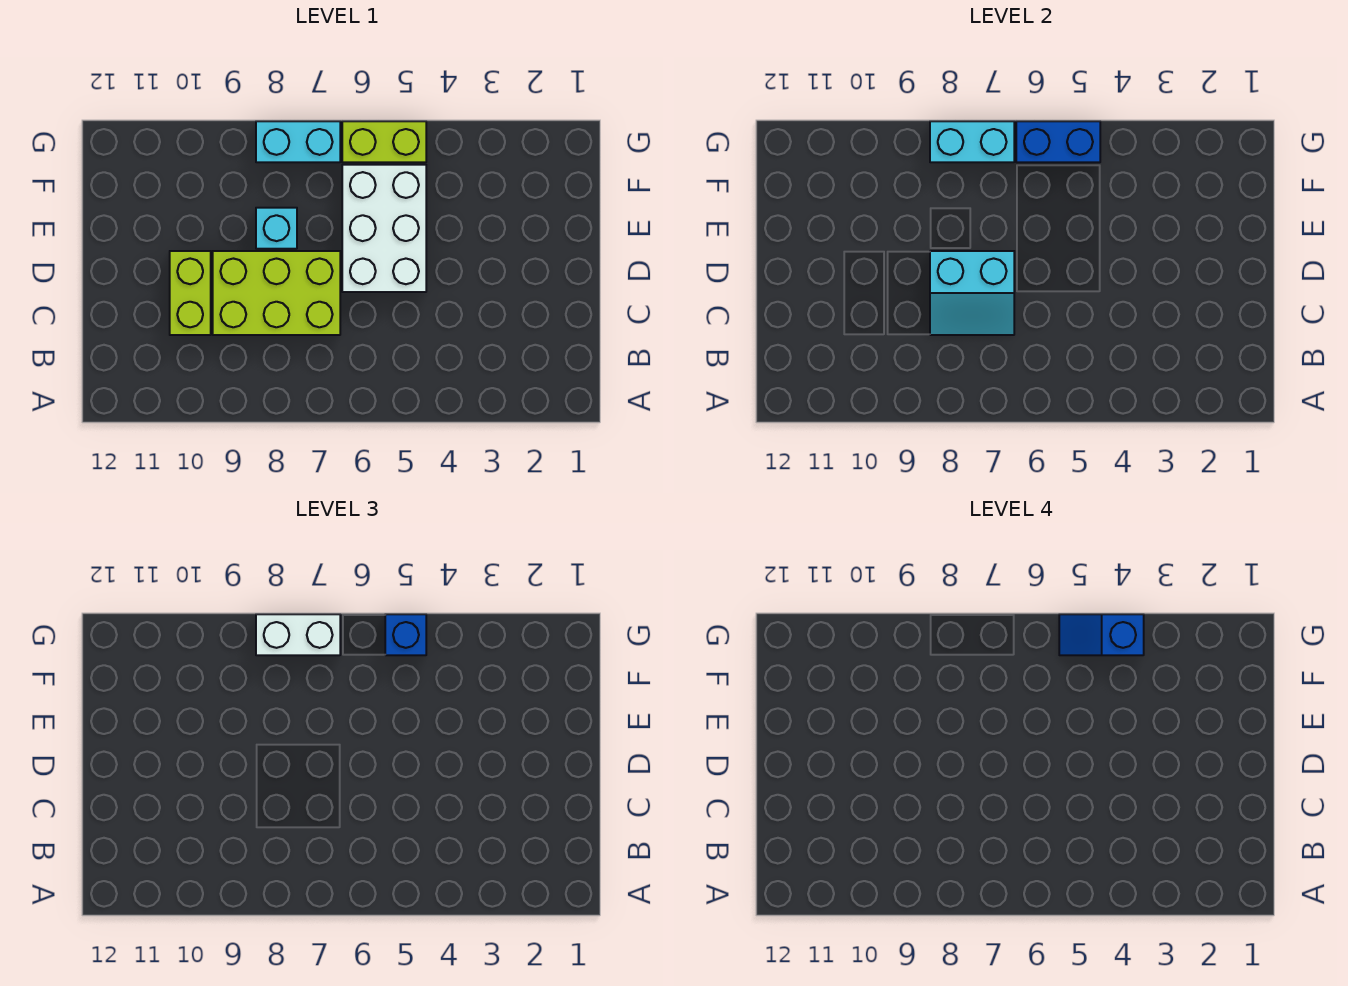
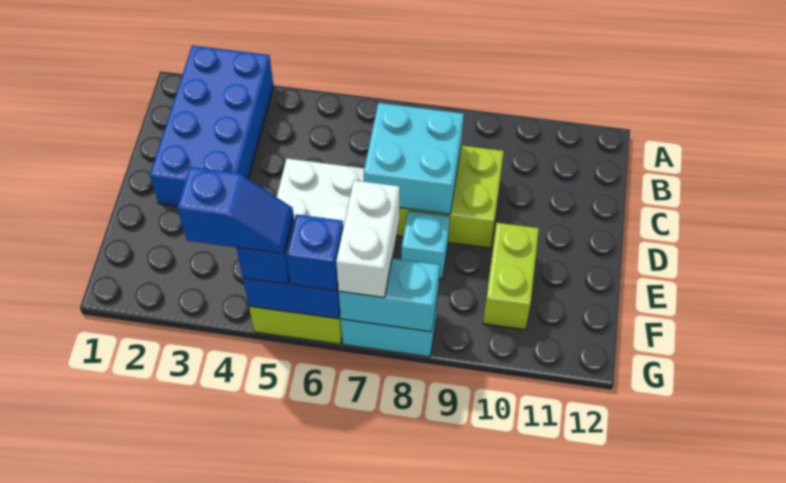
none -> blue 2x4 brick [150,46,274,206]
cyan 2x2 slope [930,251,1014,335] -> cyan 2x2 brick [364,103,464,214]
lime 1x2 brick [170,251,211,335] -> lime 1x2 brick moved to [483,223,539,330]
none -> blue 1x1 brick [286,214,343,291]
white 1x2 brick [256,614,340,655] -> white 1x2 brick turned to [336,180,400,298]

